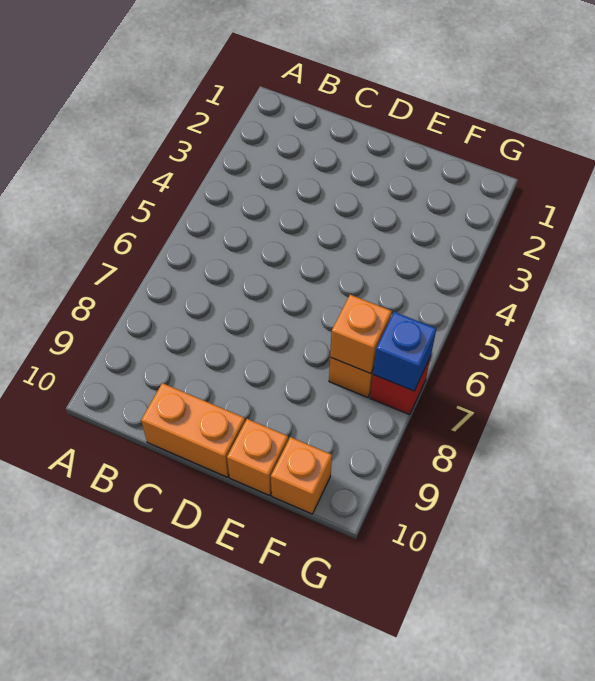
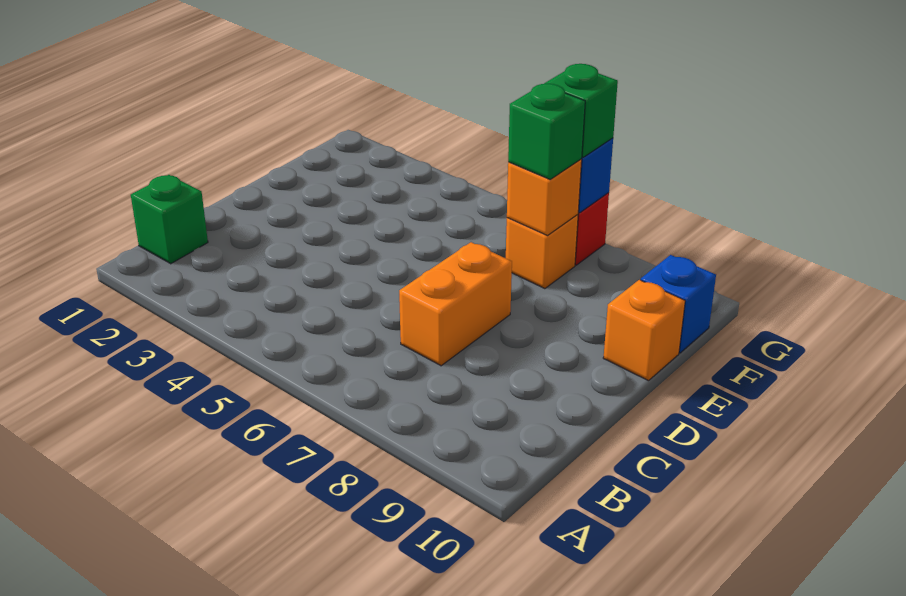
none -> green 1x1 brick [131,175,208,264]
orange 1x2 brick [141,383,245,477] -> orange 1x2 brick moved to [399,242,512,366]
none -> green 1x1 brick [508,84,585,179]
orange 1x1 brick [271,437,332,514] -> blue 1x1 brick [641,255,716,353]
none -> green 1x1 brick [544,64,618,157]

